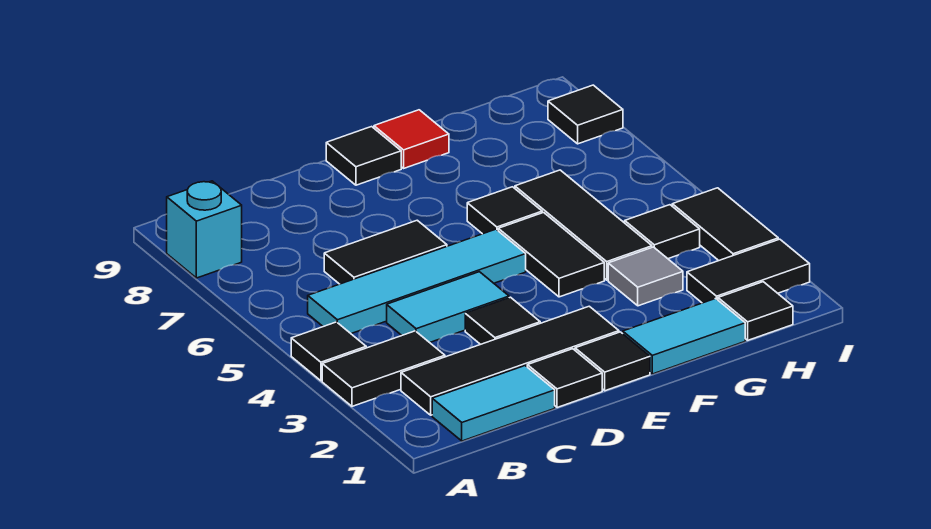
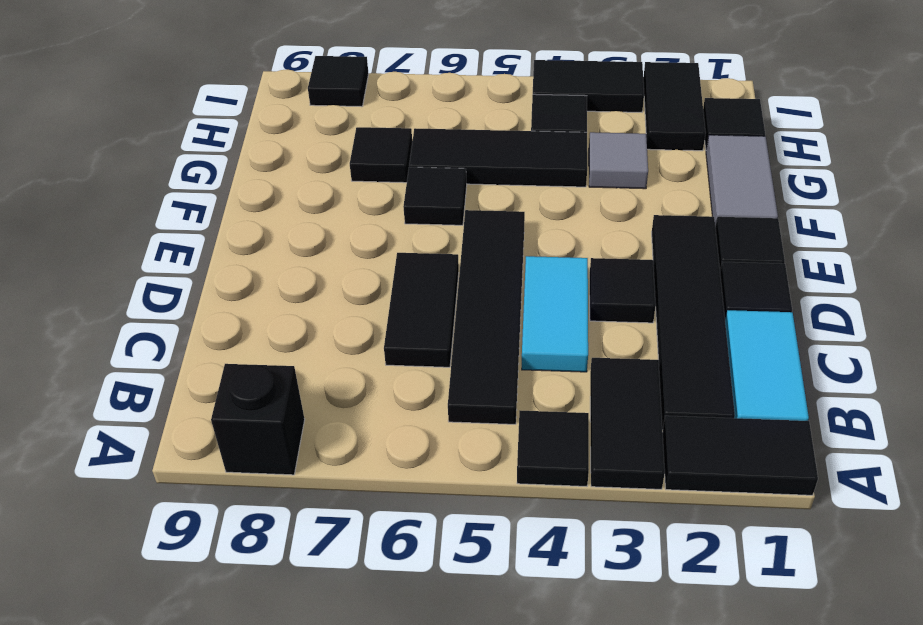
cyan 1x1 brick [167,181,242,278] -> black 1x1 brick [211,364,305,475]
cyan 1x4 tile [308,229,526,334] -> black 1x4 tile [448,210,525,424]
black 1x1 tile [326,127,401,185] -> black 1x1 tile moved to [350,127,412,183]
cyan 1x2 tile [623,298,745,374] -> grey 1x2 tile [706,135,778,227]
black 1x2 tile [498,213,604,297] -> black 1x2 tile moved to [663,416,818,495]
red 1x1 tile [374,110,449,168] -> none

